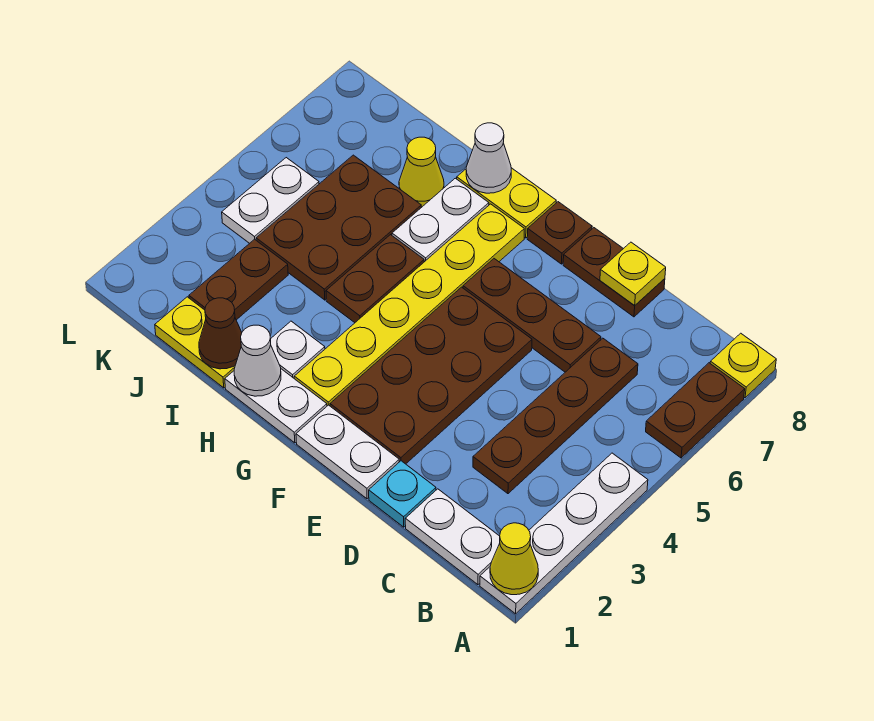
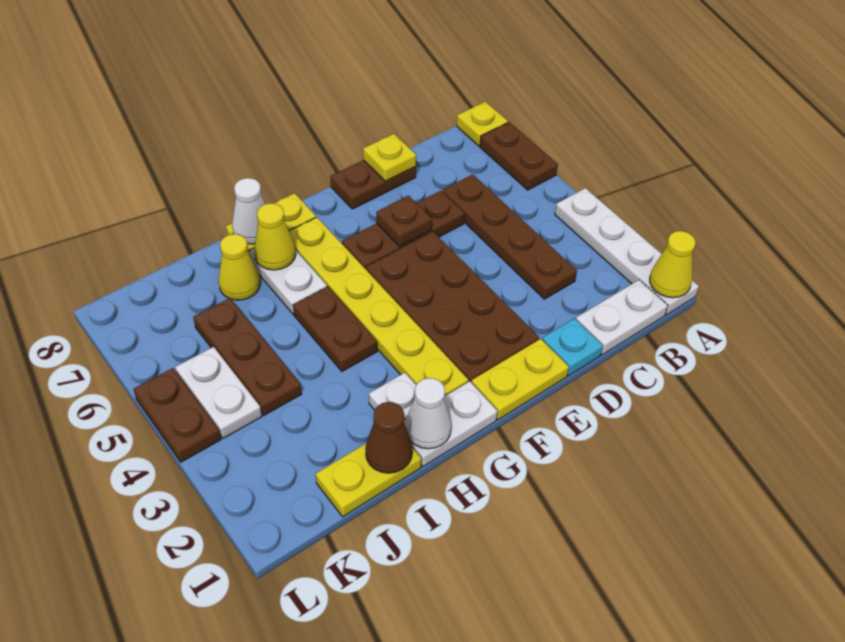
white 1x2 plate [296,405,399,499] -> yellow 1x2 plate [471,339,569,420]
brown 1x1 plate [527,202,592,264] -> brown 1x1 plate moved to [376,196,432,246]
none -> yellow 1x1 cone [254,203,296,270]
brown 2x3 plate [256,155,421,300] -> brown 1x3 plate [193,298,302,415]
brown 1x2 plate [189,239,288,320] -> brown 1x2 plate moved to [133,368,221,462]

